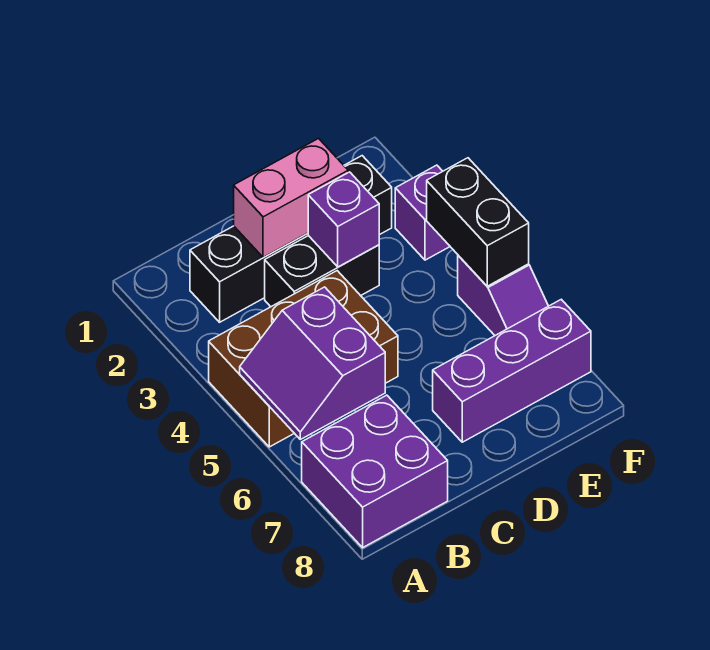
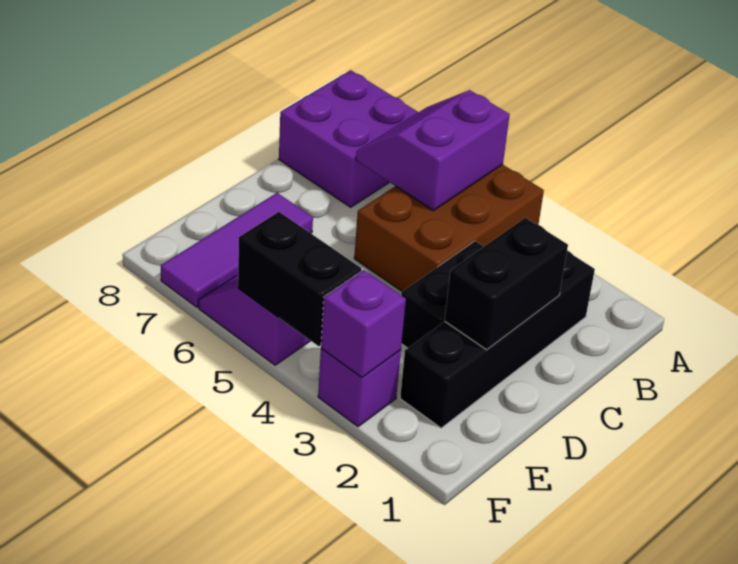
purple 2x2 slope [240,287,385,439] -> purple 2x2 slope turned to [356,90,510,211]
pink 1x2 brick [234,139,348,258] -> black 1x2 brick [445,218,568,350]
purple 1x1 brick [308,172,379,267] -> purple 1x1 brick moved to [321,270,406,377]
purple 1x3 brick [433,299,591,442] -> purple 1x3 tile [161,193,313,307]

